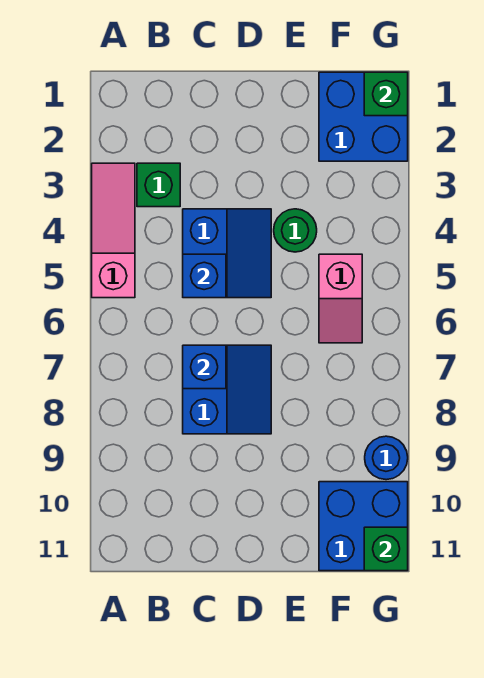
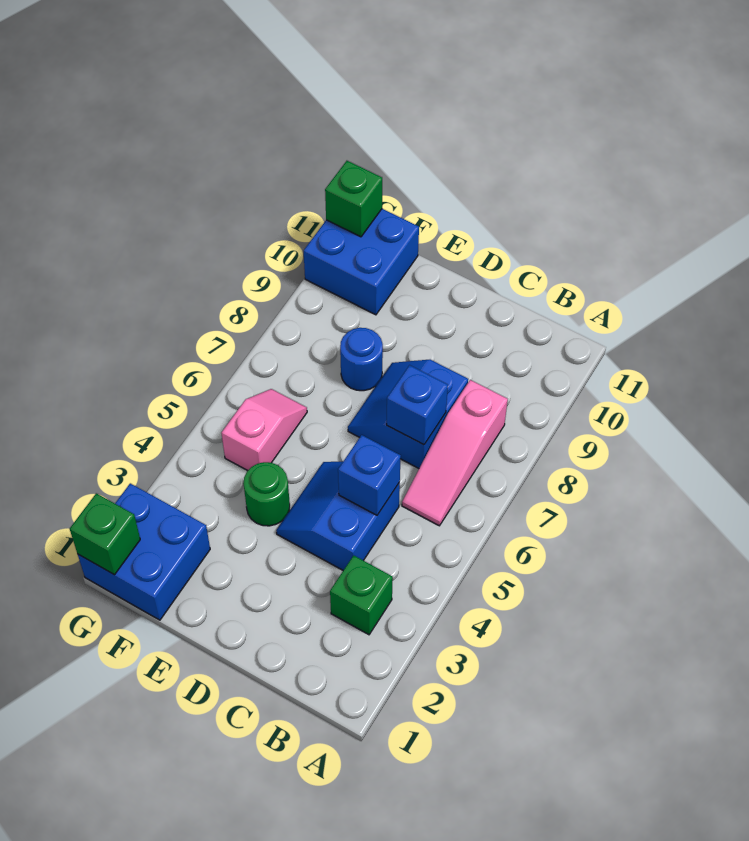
pink 1x3 slope [92,163,135,298] -> pink 1x3 slope moved to [402,380,508,526]
blue 1x1 round brick [365,436,408,480] -> blue 1x1 round brick moved to [340,328,383,391]

